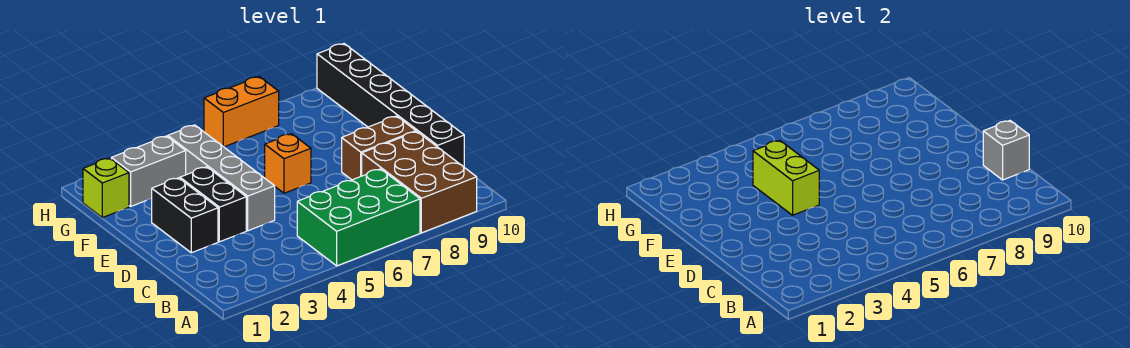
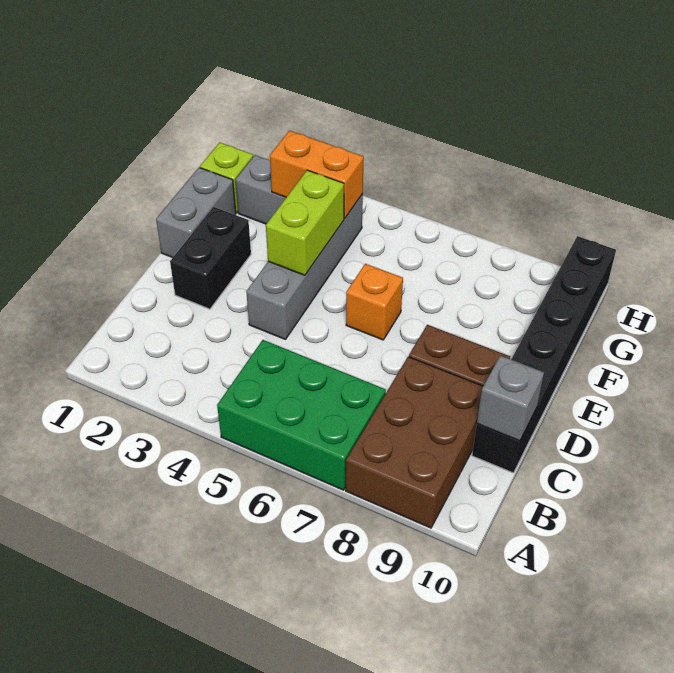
black 1x2 brick [180,167,246,242] -> none
none -> grey 1x2 brick [156,168,236,258]
orange 1x2 brick [204,77,279,147] -> orange 1x2 brick moved to [270,131,364,218]

